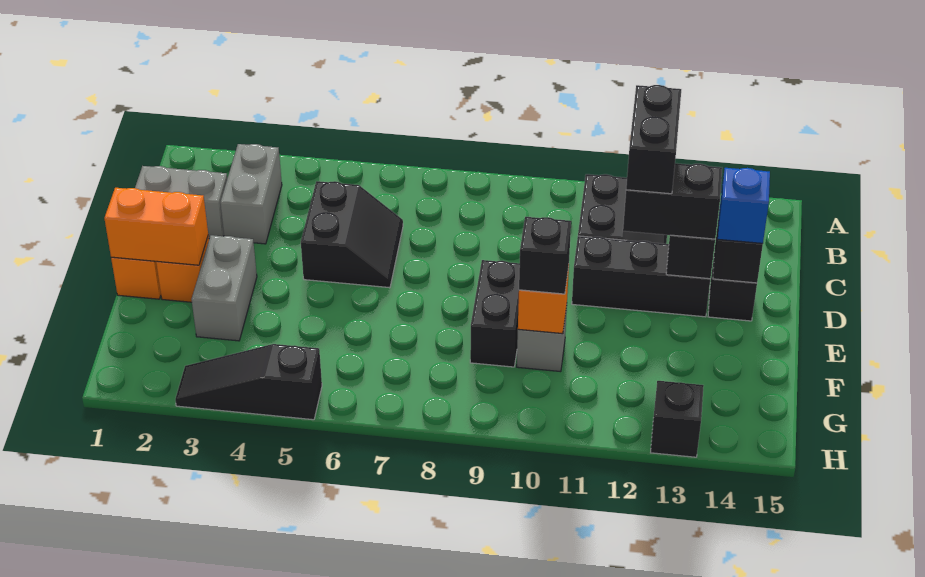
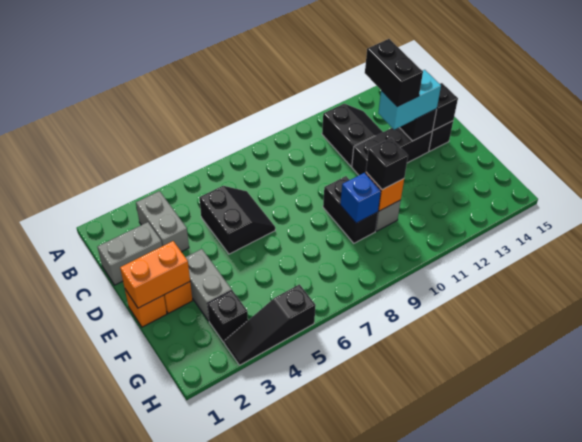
black 1x2 brick [623,163,722,239] -> cyan 1x2 brick [378,70,441,130]
blue 1x1 brick [718,168,770,243] -> blue 1x1 brick moved to [340,173,381,223]
black 1x1 brick [651,381,704,457] -> black 1x1 brick moved to [208,290,248,342]

